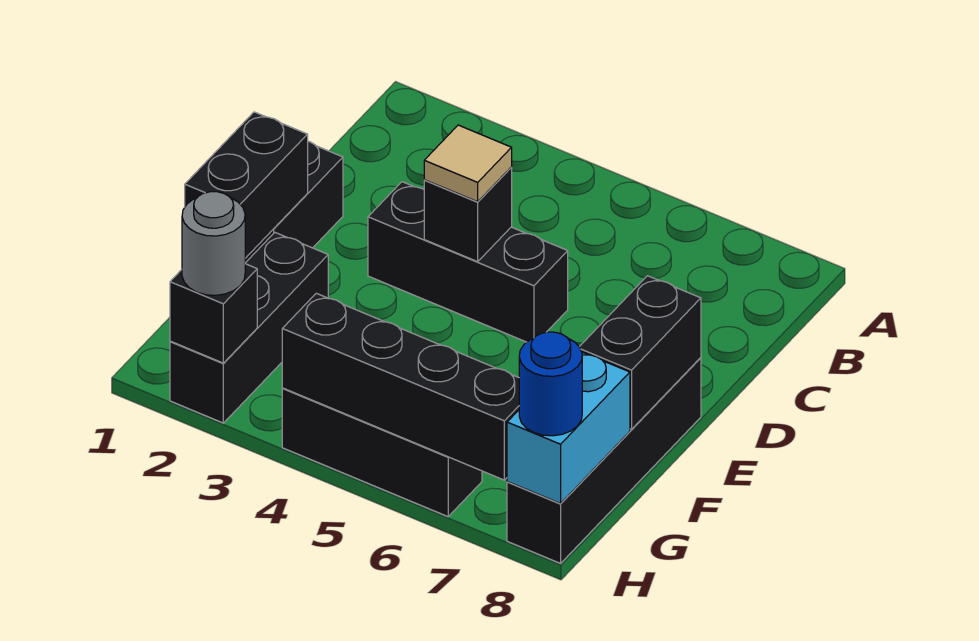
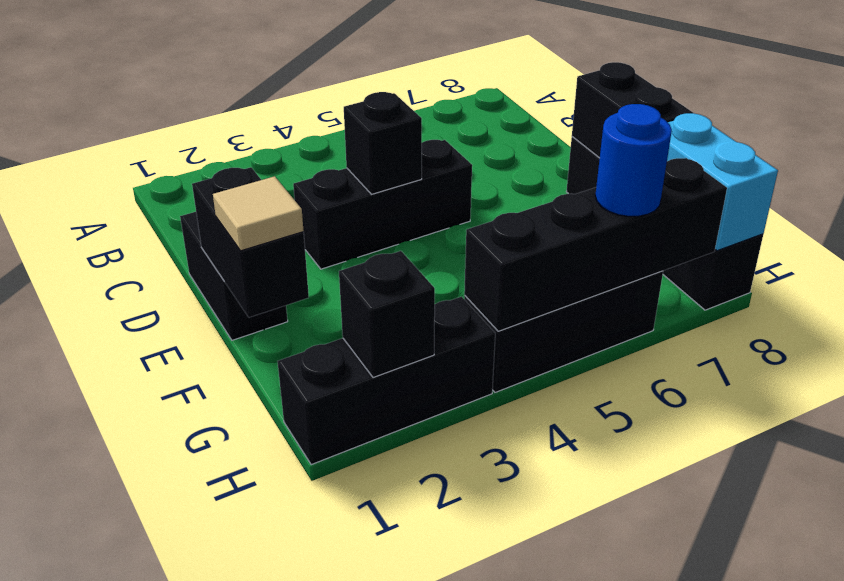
tan 1x1 tile [424,125,512,202] -> tan 1x1 tile moved to [213,176,304,251]
black 1x3 brick [170,233,328,423] -> black 1x3 brick turned to [278,297,495,465]
grey 1x1 round brick [182,192,245,295] -> none
blue 1x1 round brick [519,332,582,436] -> blue 1x1 round brick moved to [595,104,672,216]

